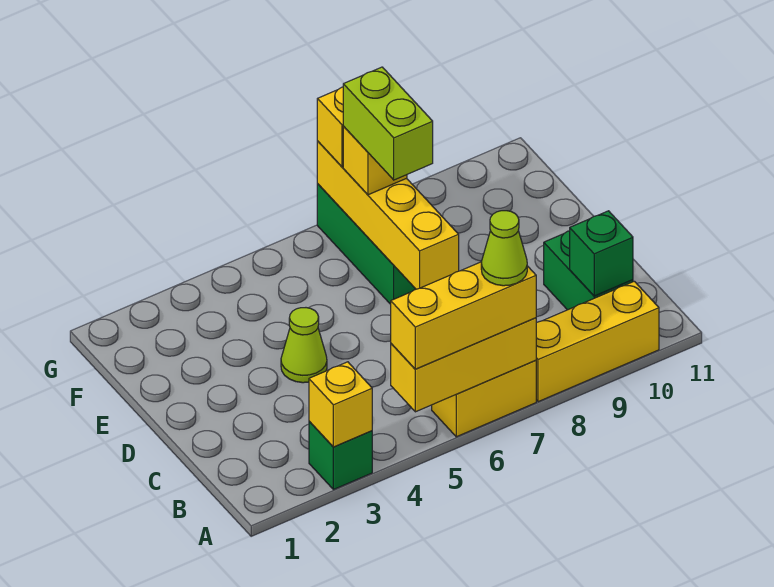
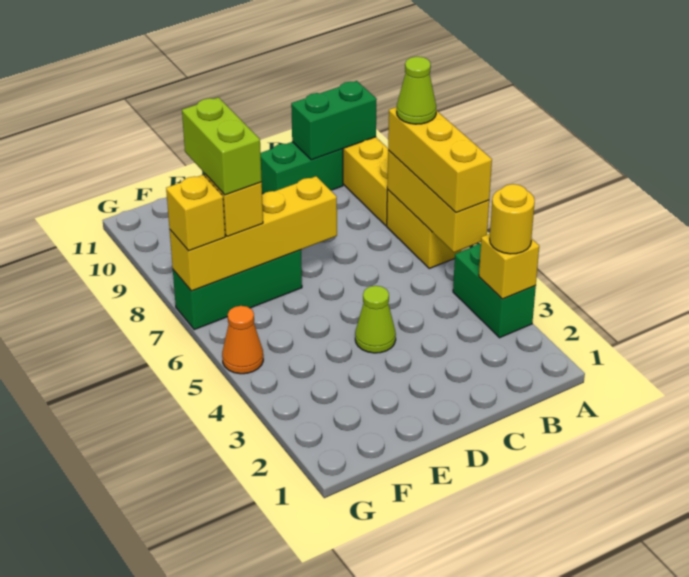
green 1x1 brick [309,421,372,490] -> green 1x2 brick [453,244,536,338]
none -> yellow 1x1 round brick [490,184,535,254]
green 1x1 brick [570,211,633,296] -> green 1x2 brick [291,81,377,160]
lime 1x2 brick [343,67,433,180] -> lime 1x2 brick turned to [182,97,262,195]
none -> orange 1x1 cone [222,306,263,374]

